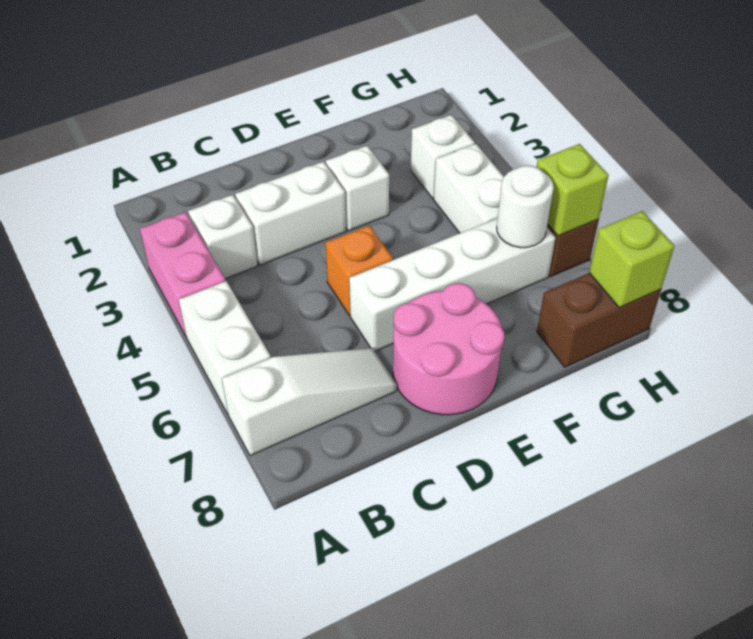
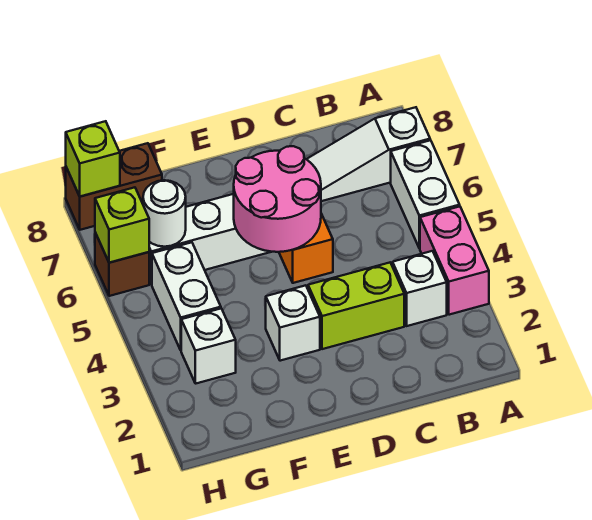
white 1x2 brick [235,162,346,265] -> lime 1x2 brick [308,263,404,349]
pink 2x2 round brick [393,283,504,415] -> pink 2x2 round brick moved to [234,146,321,252]

